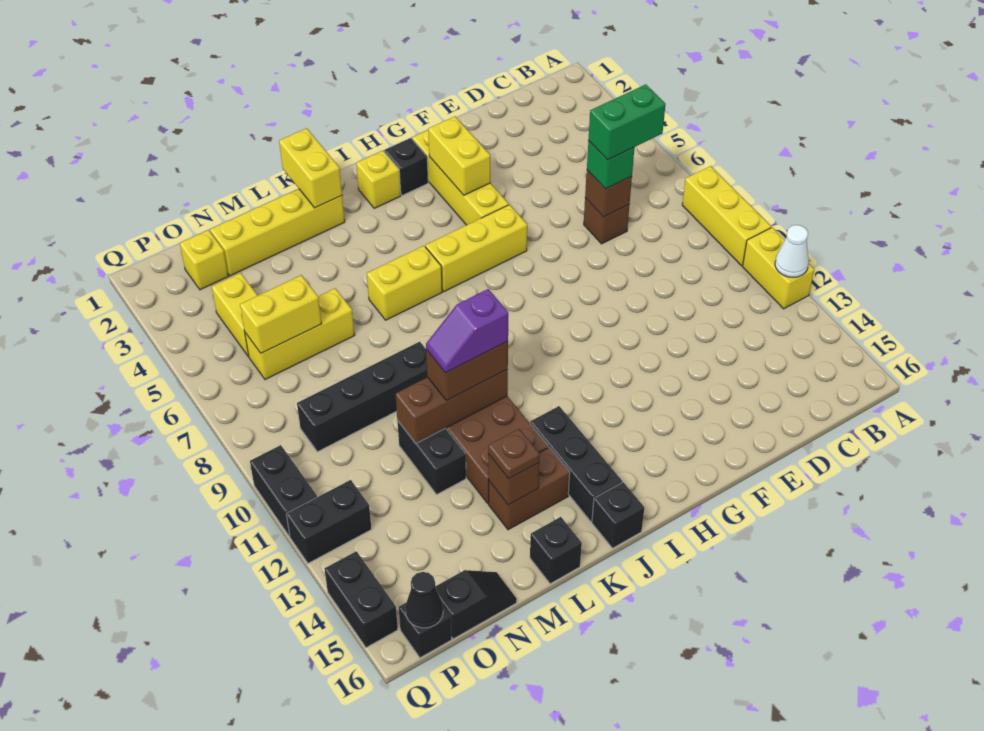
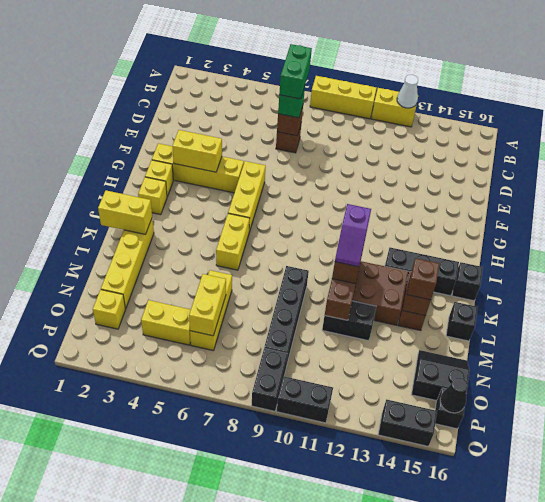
black 1x1 brick [384,138,428,195] -> yellow 1x1 brick [145,160,173,197]
brown 1x1 plate [488,429,540,479] -> brown 1x1 brick [407,258,439,300]
black 1x2 slope [435,570,517,639] -> black 2x2 slope [411,350,469,401]
black 1x2 brick [286,480,371,563] -> black 1x2 brick moved to [252,348,288,411]

